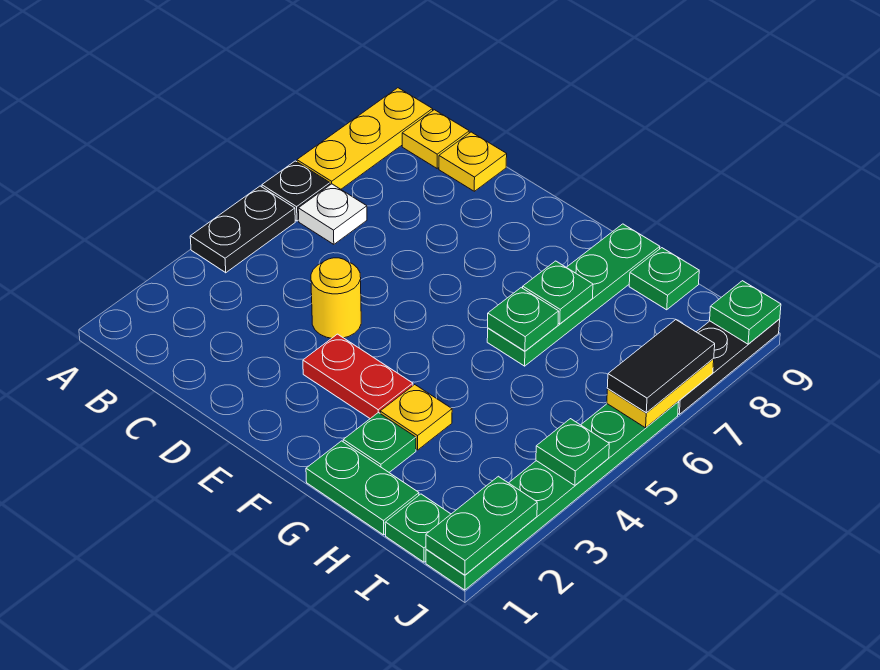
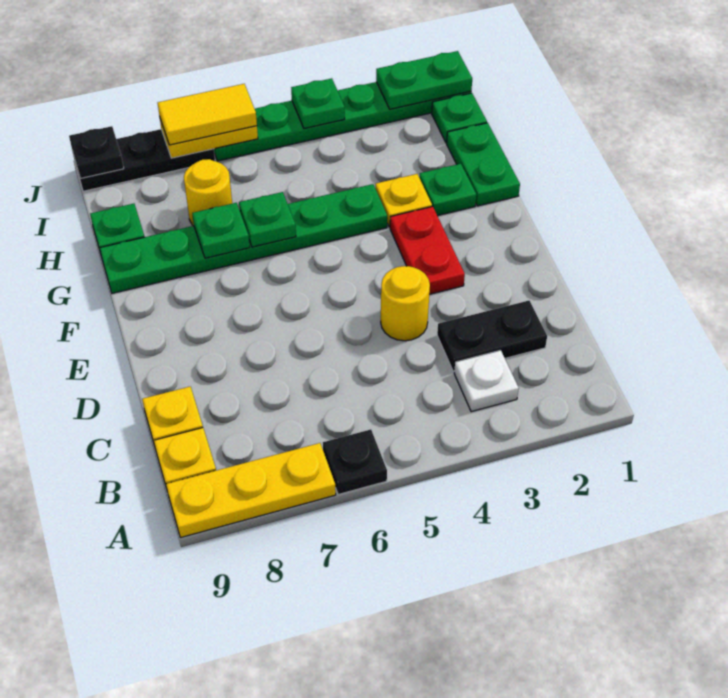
black 1x2 plate [190,186,295,273] -> black 1x2 plate moved to [437,301,547,372]
white 1x1 plate [298,184,367,244] -> white 1x1 plate moved to [454,350,519,412]
green 1x4 plate [487,224,660,366] -> green 1x6 plate [100,184,387,293]
none -> yellow 1x1 round brick [184,159,232,226]
black 1x2 tile [607,320,715,413] -> yellow 1x2 tile [158,84,257,145]
green 1x1 plate [710,281,781,344] -> black 1x1 plate [69,126,124,179]

